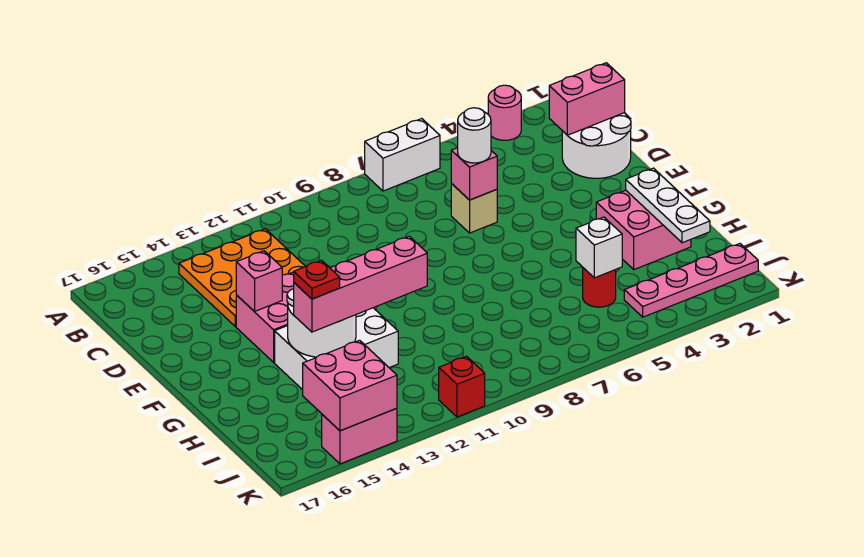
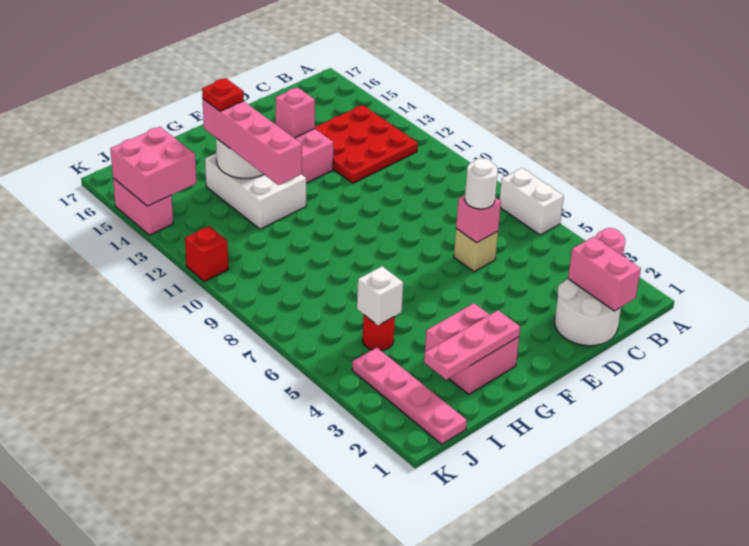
orange 3x3 plate [179,229,305,327] -> red 3x3 plate [315,105,418,183]
white 1x3 plate [626,168,710,243] -> pink 1x3 plate [424,310,520,380]

